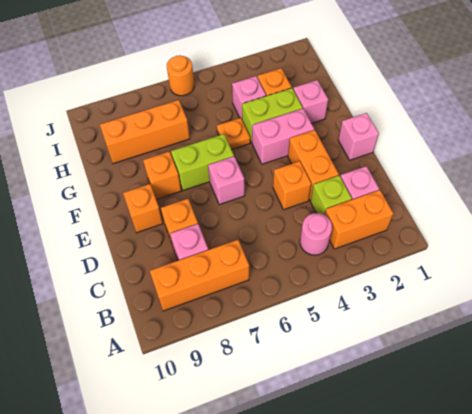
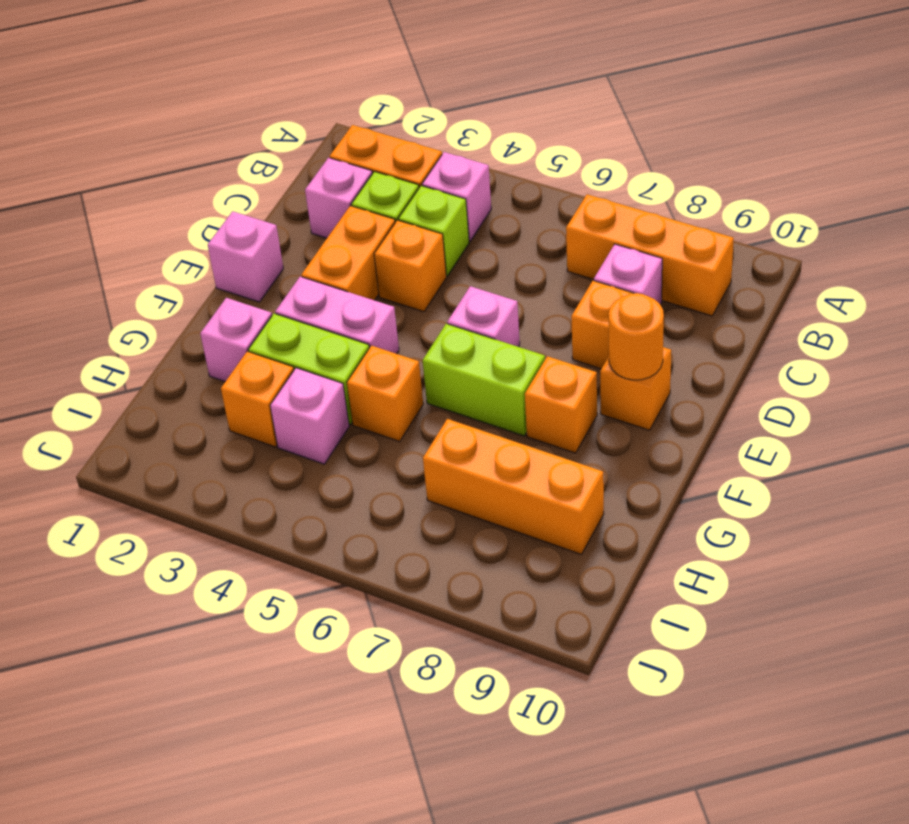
pink 1x1 round brick [300,213,332,255] -> pink 1x1 brick [422,152,491,241]
none -> lime 1x1 brick [398,186,469,276]
orange 1x1 plate [217,118,250,150] -> orange 1x1 brick [347,346,423,441]
orange 1x1 round brick [167,55,194,96] -> orange 1x1 round brick moved to [609,293,664,380]

